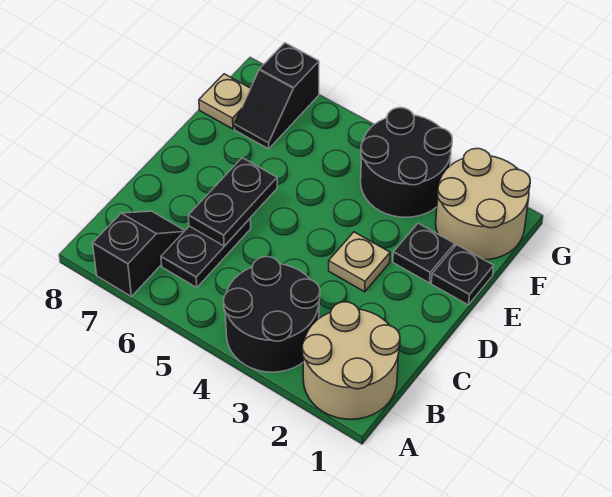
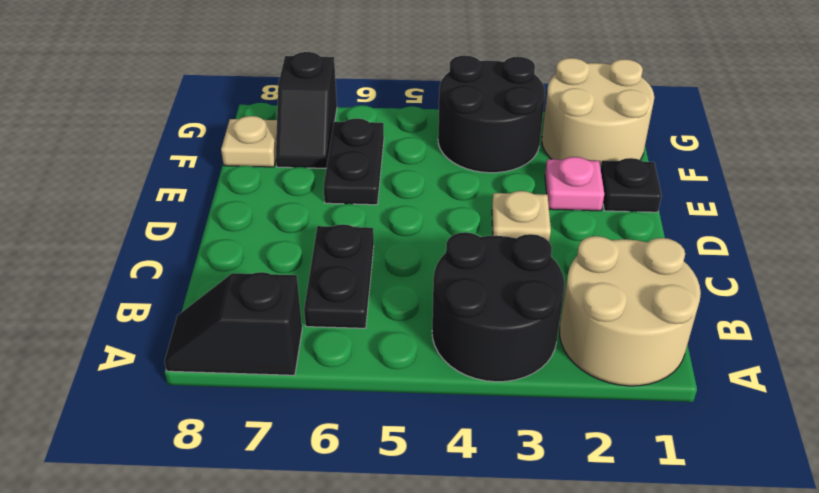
black 1x2 slope [93,211,185,296] -> black 1x2 slope turned to [164,272,302,375]
black 1x2 plate [188,158,277,246] -> black 1x2 plate moved to [324,118,384,205]
black 1x1 plate [393,223,455,283] -> pink 1x1 plate [545,157,604,211]

